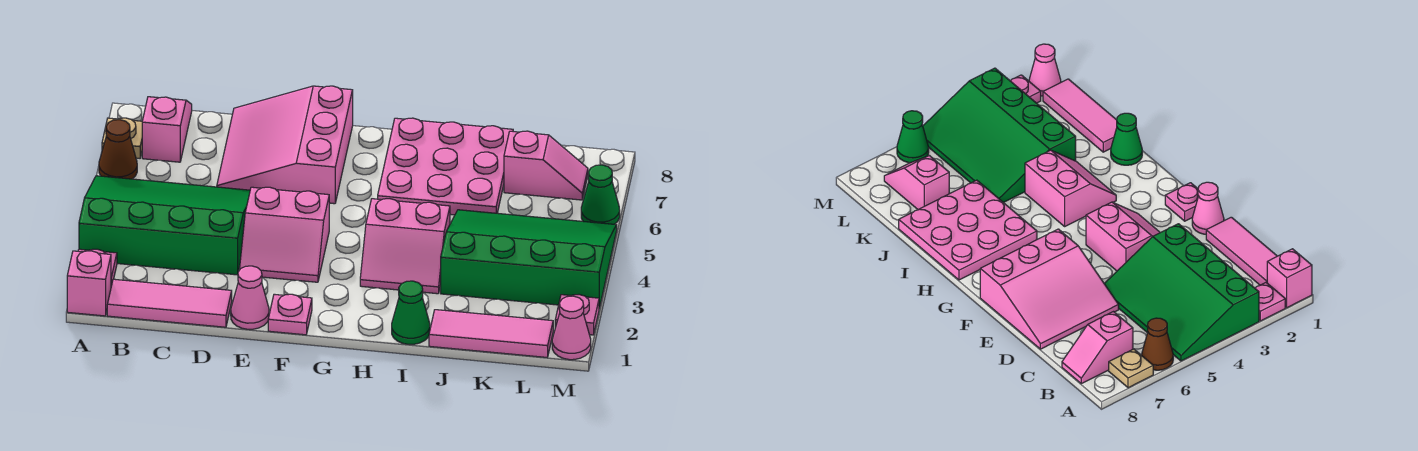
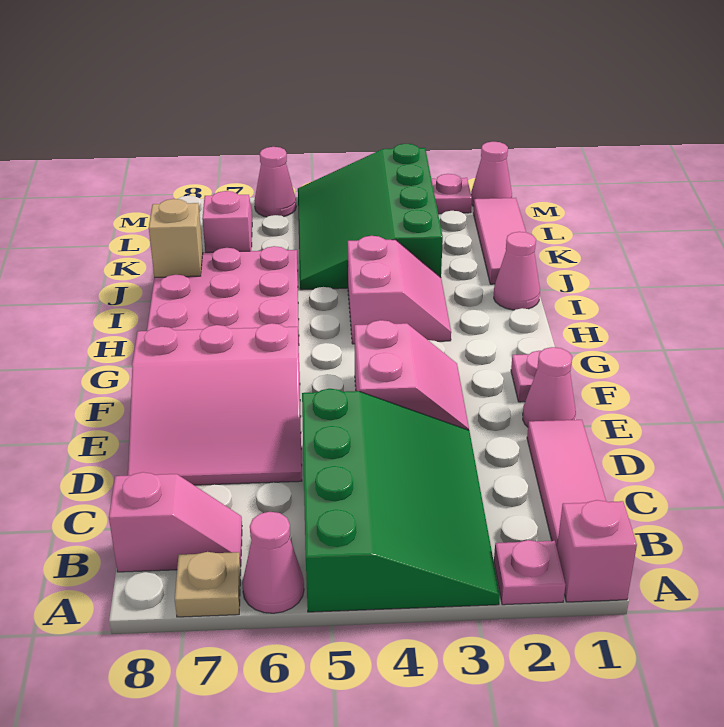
green 3x4 slope [79,176,250,275] -> green 3x4 slope turned to [302,389,500,612]
brown 1x1 cone [99,120,137,179] -> pink 1x1 cone [242,512,304,613]
pink 1x2 slope [142,97,192,162] -> pink 1x2 slope turned to [109,472,242,572]
green 1x1 cone [392,281,430,344] -> pink 1x1 cone [494,232,540,310]
none -> tan 1x1 brick [149,199,203,277]
green 1x1 cone [581,165,620,224] -> pink 1x1 cone [254,147,296,217]

